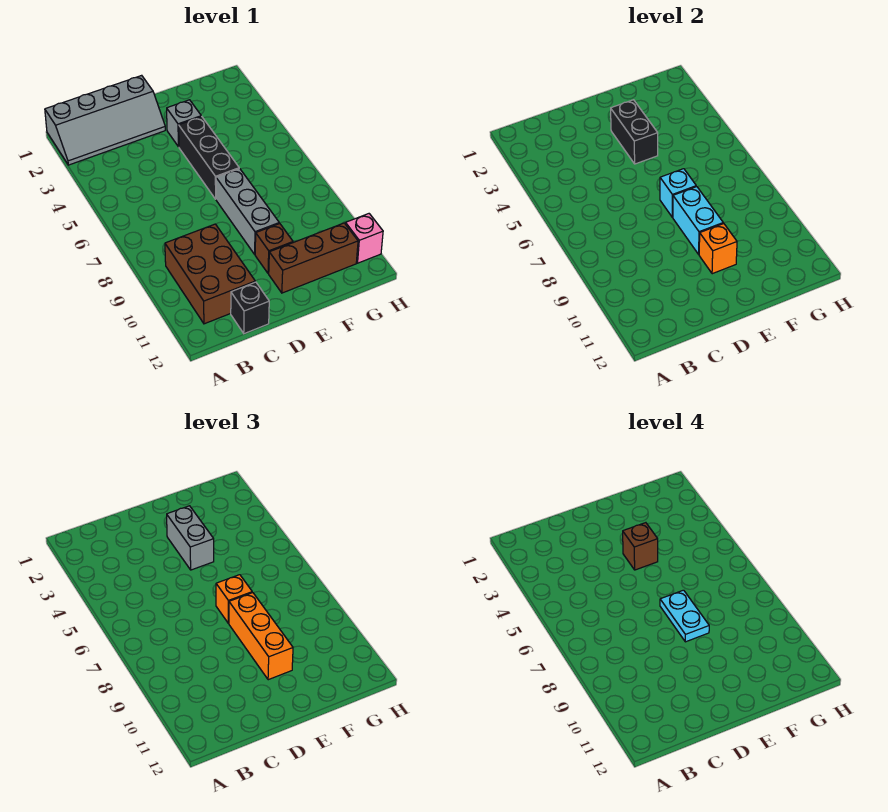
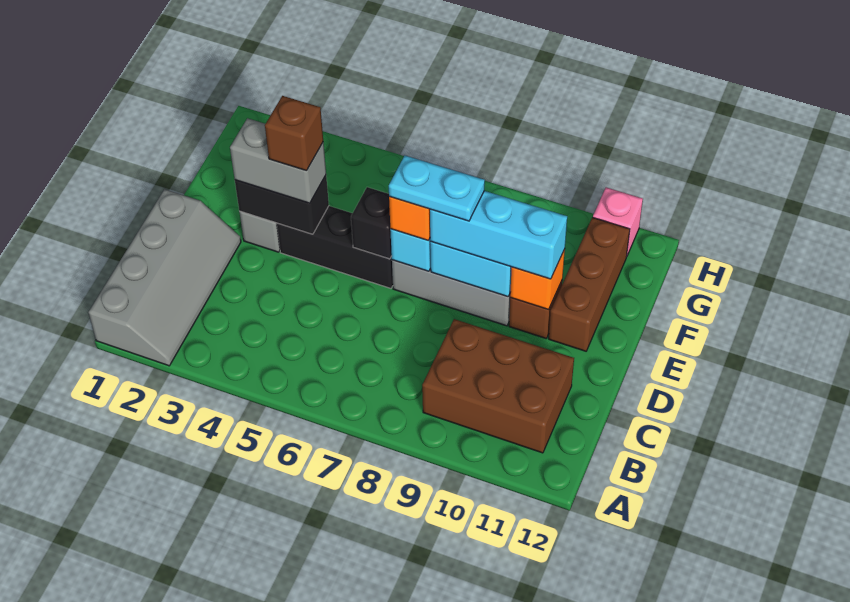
black 1x1 brick [231,282,269,334] -> black 1x1 brick moved to [351,187,392,259]
orange 1x3 brick [229,593,293,680] -> cyan 1x3 brick [430,191,567,279]

